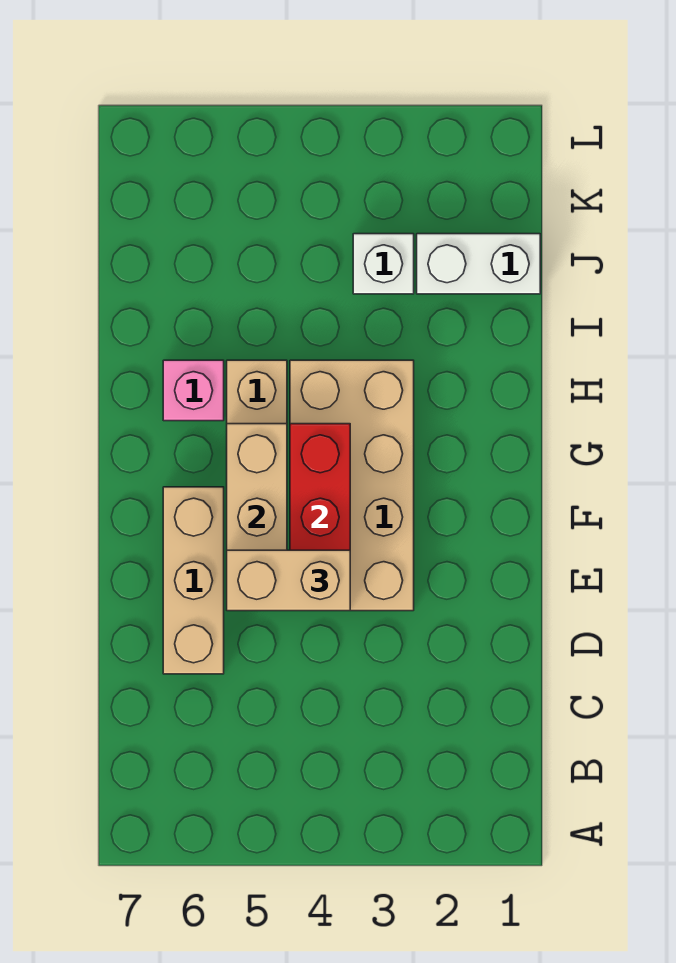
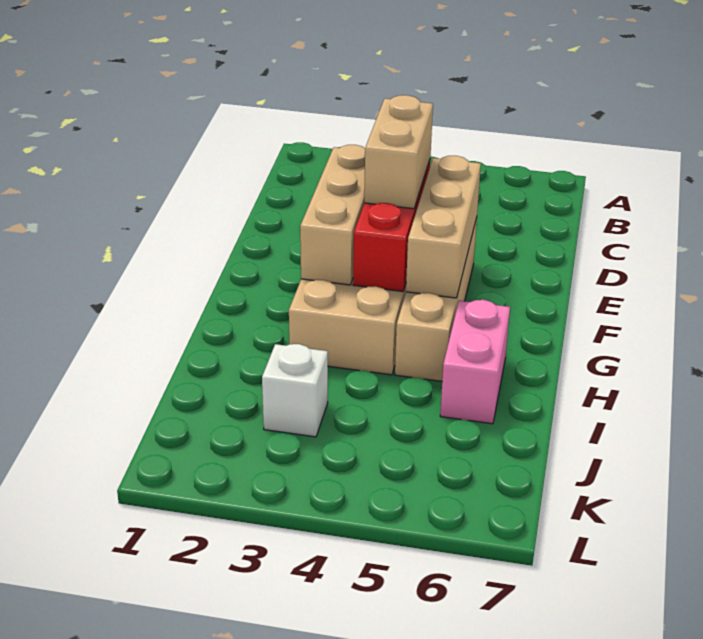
tan 1x3 brick [163,487,224,674] -> tan 1x3 brick moved to [300,145,365,285]
tan 1x2 brick [227,550,350,611] -> tan 1x2 brick turned to [364,95,433,209]
pink 1x1 brick [163,360,224,421] -> pink 1x2 brick [440,300,510,424]
white 1x2 brick [417,234,540,294] -> none

